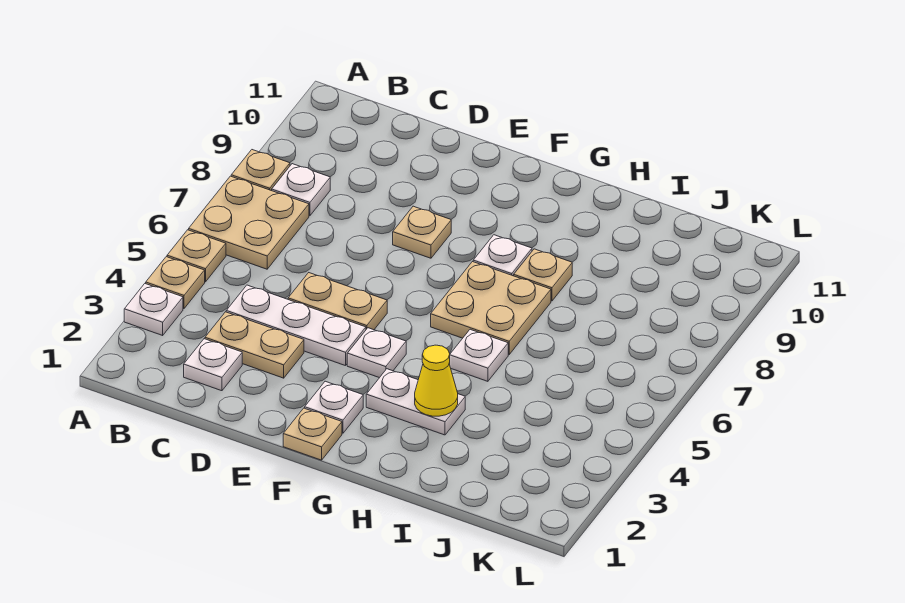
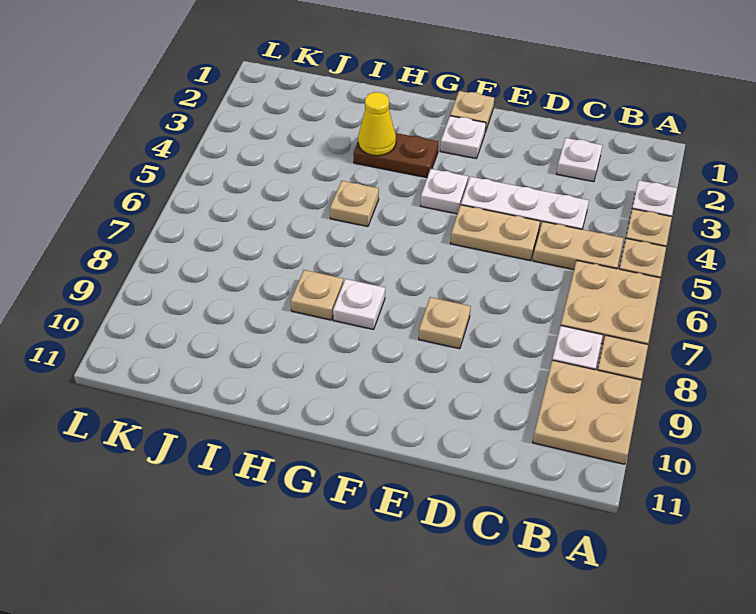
tan 1x2 plate [205,312,304,378] -> tan 1x2 plate moved to [533,221,624,270]
white 1x2 plate [366,369,465,435] -> brown 1x2 plate [354,133,438,178]
tan 2x2 plate [431,262,551,354] -> tan 2x2 plate moved to [533,360,642,464]
white 1x1 plate [450,329,508,381] -> tan 1x1 plate [330,181,379,227]

